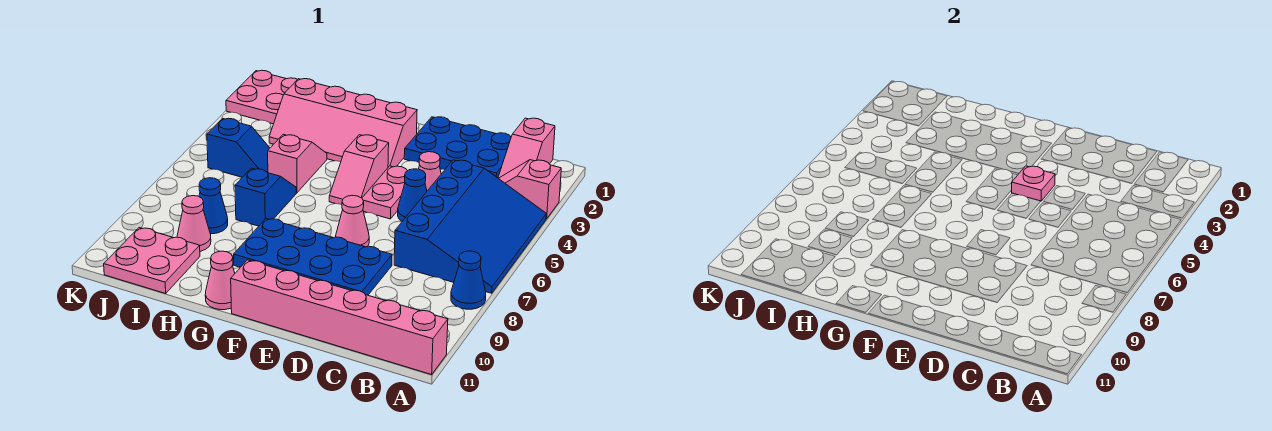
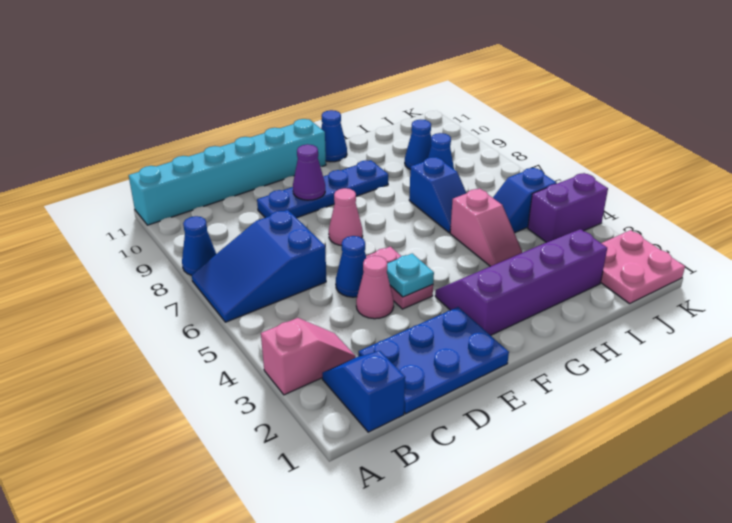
blue 3x4 slope [394,160,546,293] -> blue 2x3 slope [192,210,326,322]
pink 1x6 brick [231,260,448,375] -> cyan 1x6 brick [129,119,326,225]
pink 1x2 slope [498,118,555,178] -> blue 1x2 slope [322,351,405,432]
blue 2x4 plate [234,218,392,295] -> blue 1x4 plate [257,160,388,218]
pink 1x1 plate [1012,166,1055,201] -> cyan 1x1 plate [387,254,434,297]
none -> purple 1x1 cone [293,144,325,200]
pink 2x4 slope [269,79,417,167] -> purple 2x4 slope [435,229,607,335]
pink 1x2 slope [329,135,389,205] -> none
pink 1x1 cone [205,251,235,310] -> blue 1x1 cone [321,110,347,162]
pink 1x1 cone [177,196,211,251] -> blue 1x1 cone [405,120,431,169]
pink 2x2 plate [104,228,200,294] -> none
none -> purple 1x2 brick [528,173,608,242]

